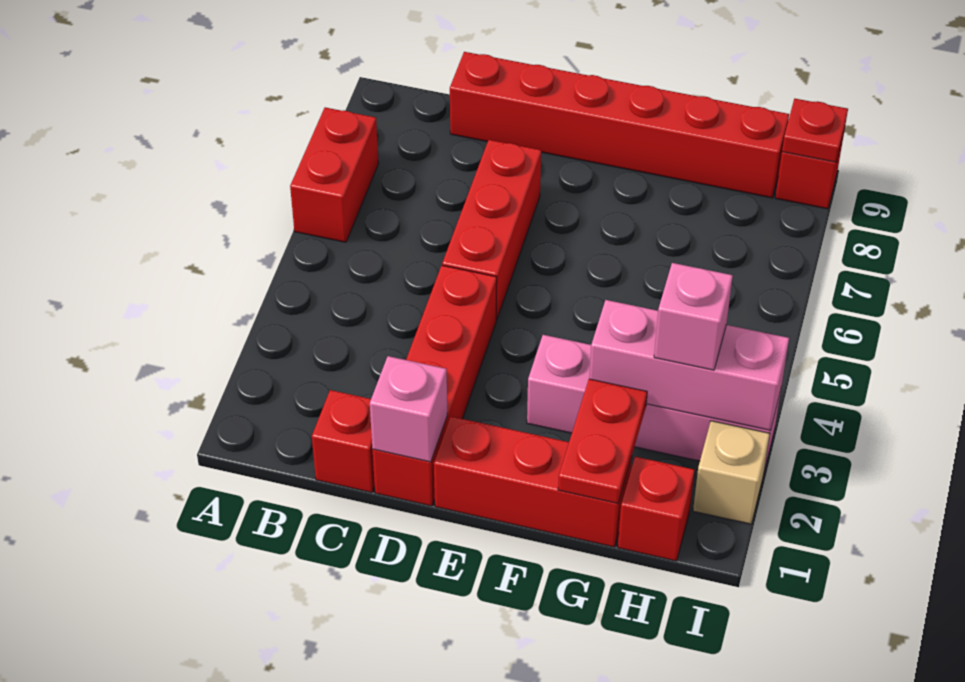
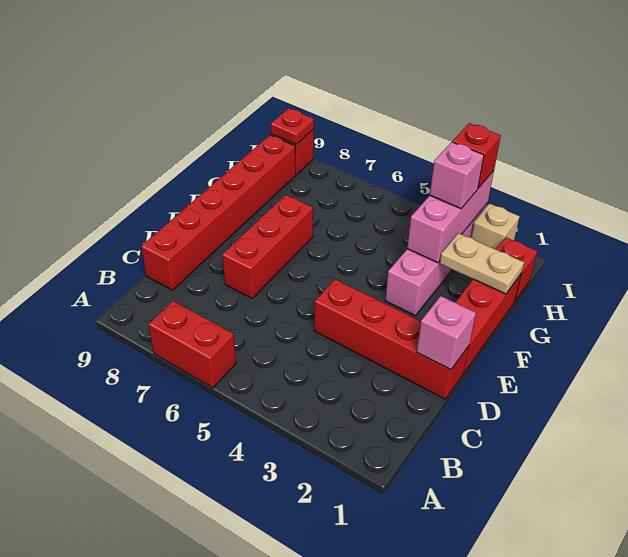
red 1x1 brick [312,390,375,493] -> red 1x1 brick moved to [452,123,501,188]
red 1x3 brick [442,140,541,320] -> red 1x3 brick turned to [222,195,313,298]
red 1x2 plate [558,379,647,503] -> tan 1x2 plate [440,233,524,294]

